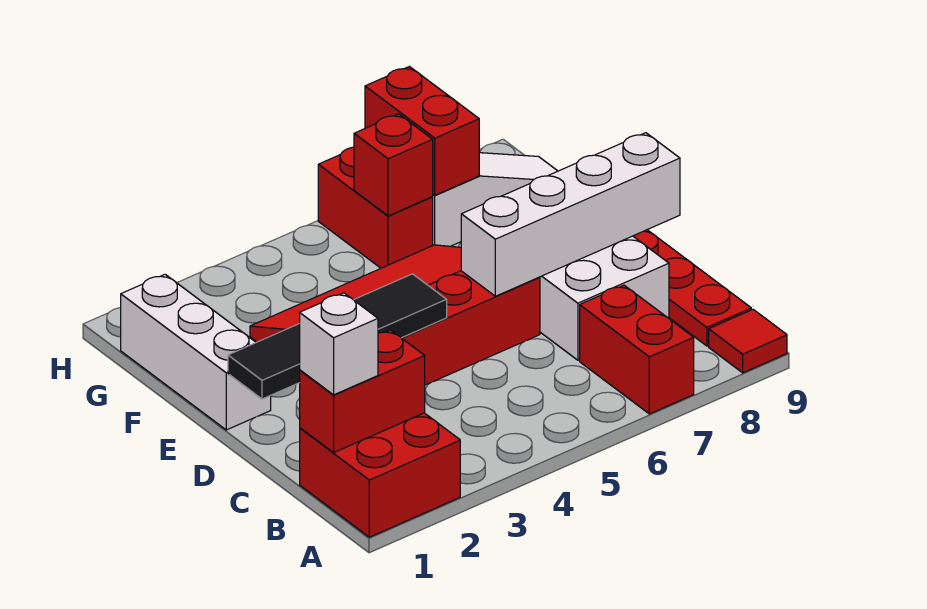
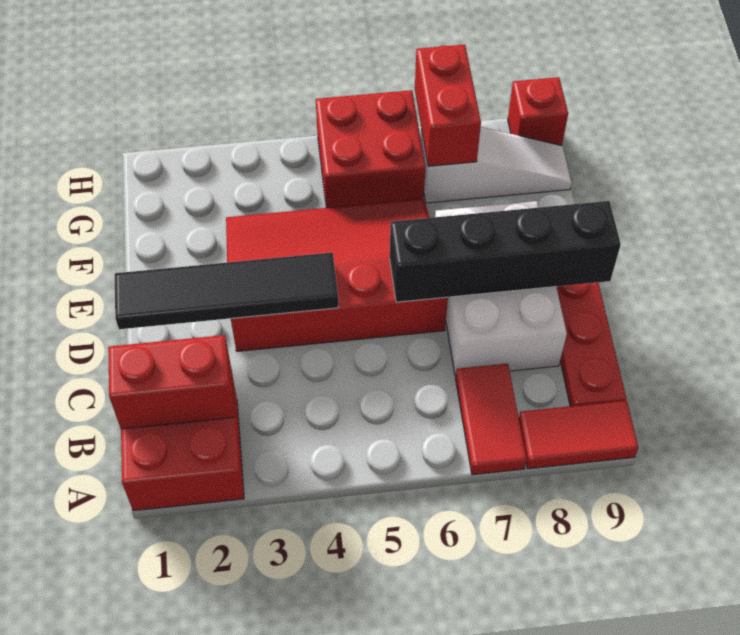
red 1x2 brick [580,285,694,414] -> red 1x2 tile [456,364,527,475]
red 1x1 tile [709,310,787,373] -> red 1x2 tile [519,401,638,469]
white 1x1 brick [300,293,378,395] -> none
white 1x4 brick [461,133,680,296] -> black 1x4 brick [390,201,621,302]
white 1x3 brick [120,274,271,430] -> none
red 1x2 brick [318,147,433,268] -> red 2x2 brick [316,90,426,208]
red 1x1 brick [354,114,433,216] -> red 1x1 brick moved to [508,77,568,146]

